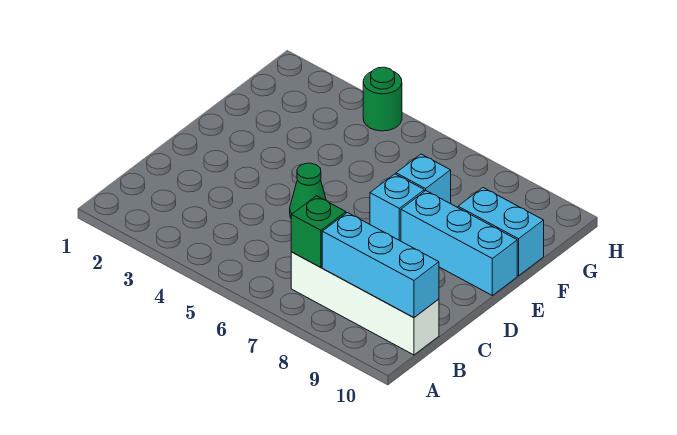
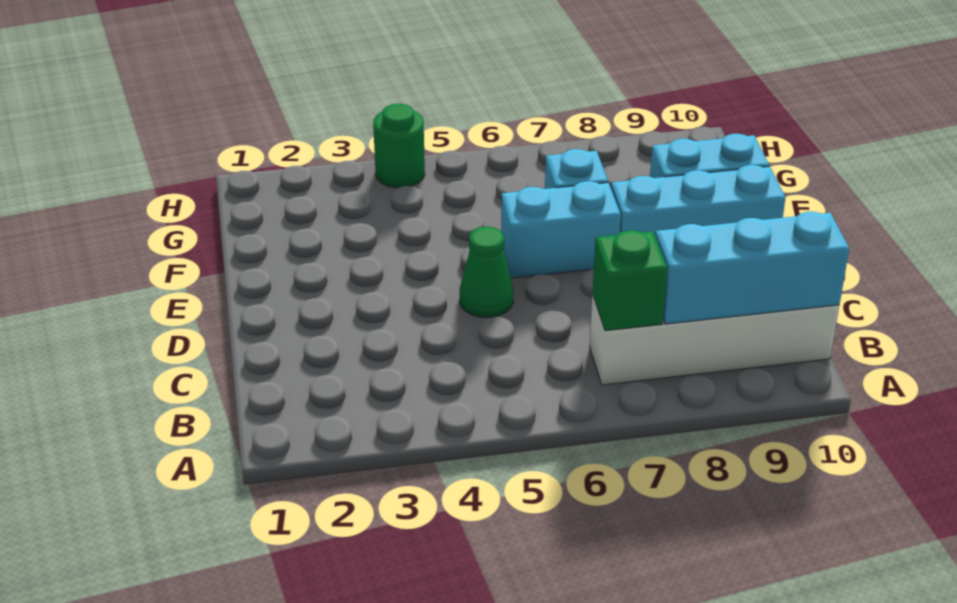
cyan 1x1 brick [370,174,424,241] -> cyan 1x2 brick [501,181,621,278]

